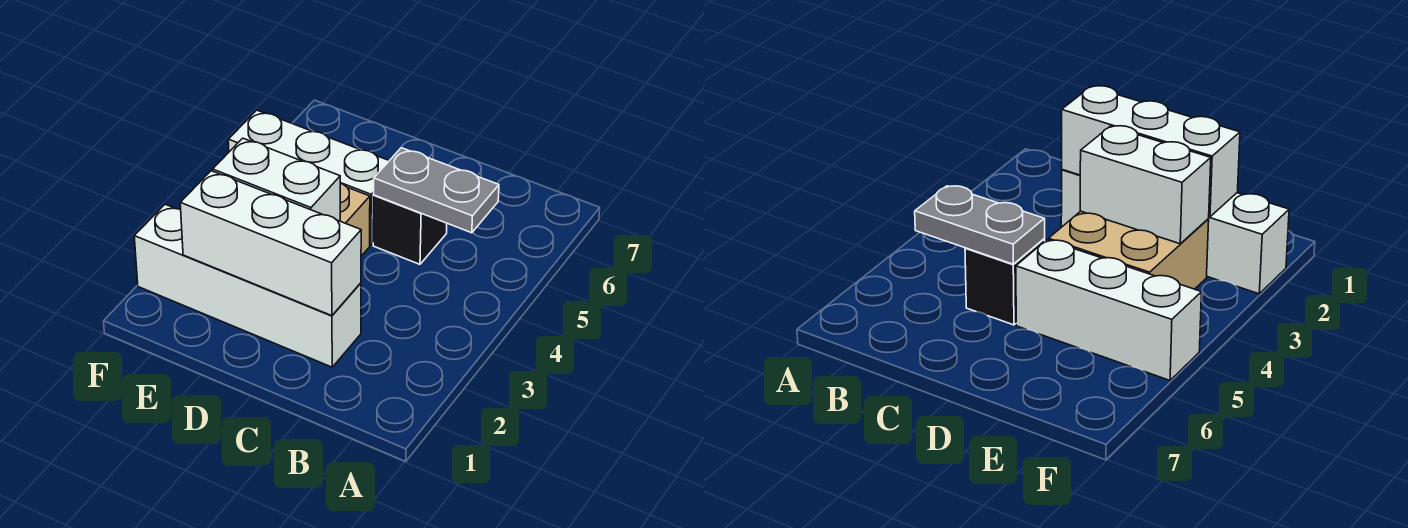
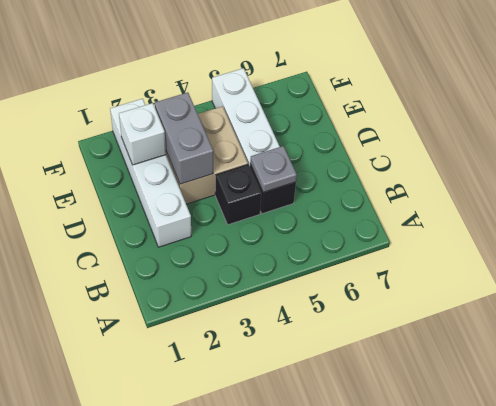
grey 1x2 plate [374,148,499,233] -> grey 1x1 plate [250,146,297,192]
white 1x3 brick [180,171,361,316] -> white 1x1 brick [119,103,166,165]
none -> black 1x1 brick [215,165,261,225]
white 1x2 brick [213,138,340,221] -> grey 1x2 brick [155,92,213,184]

